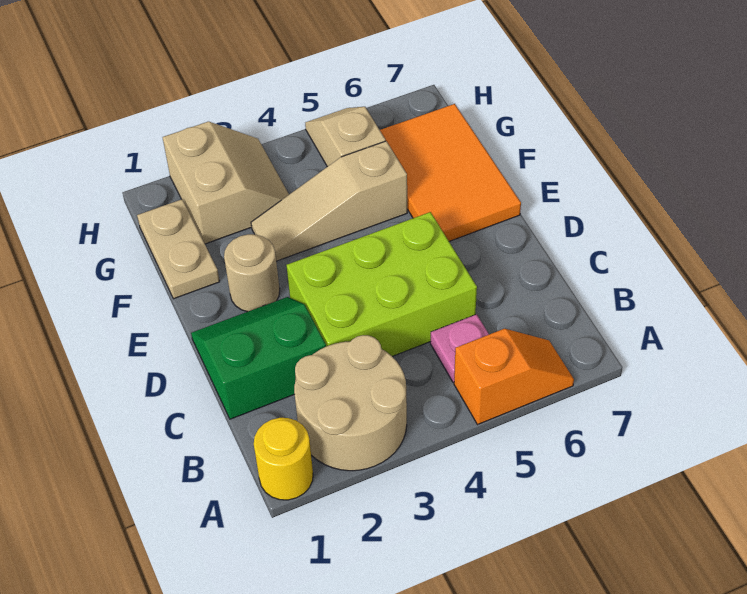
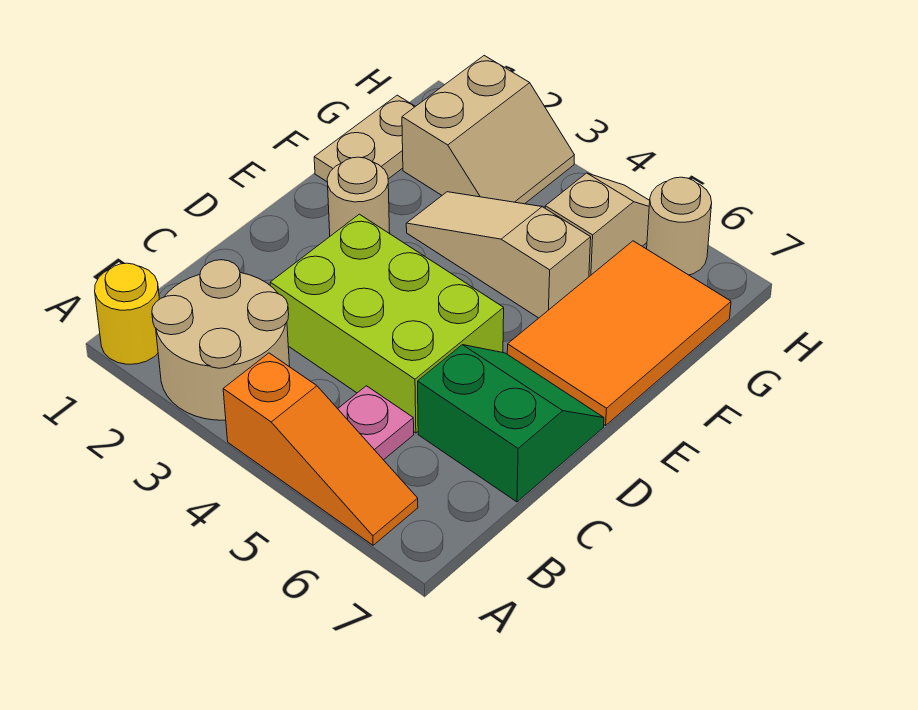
orange 1x2 slope [454,329,574,425] -> orange 1x3 slope [223,353,418,545]
green 2x2 slope [191,297,326,419] -> green 2x2 slope moved to [418,345,604,502]
none -> tan 1x1 round brick [647,177,712,275]

